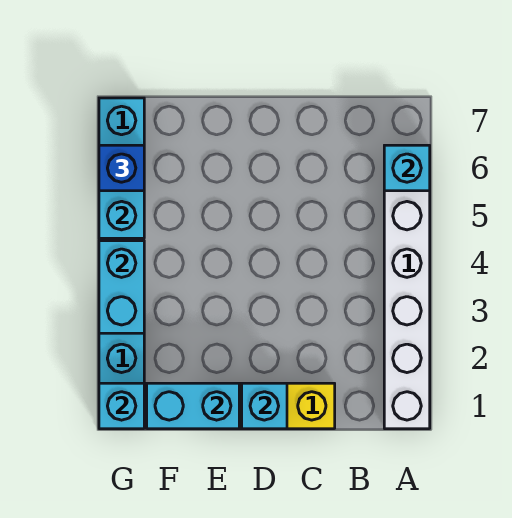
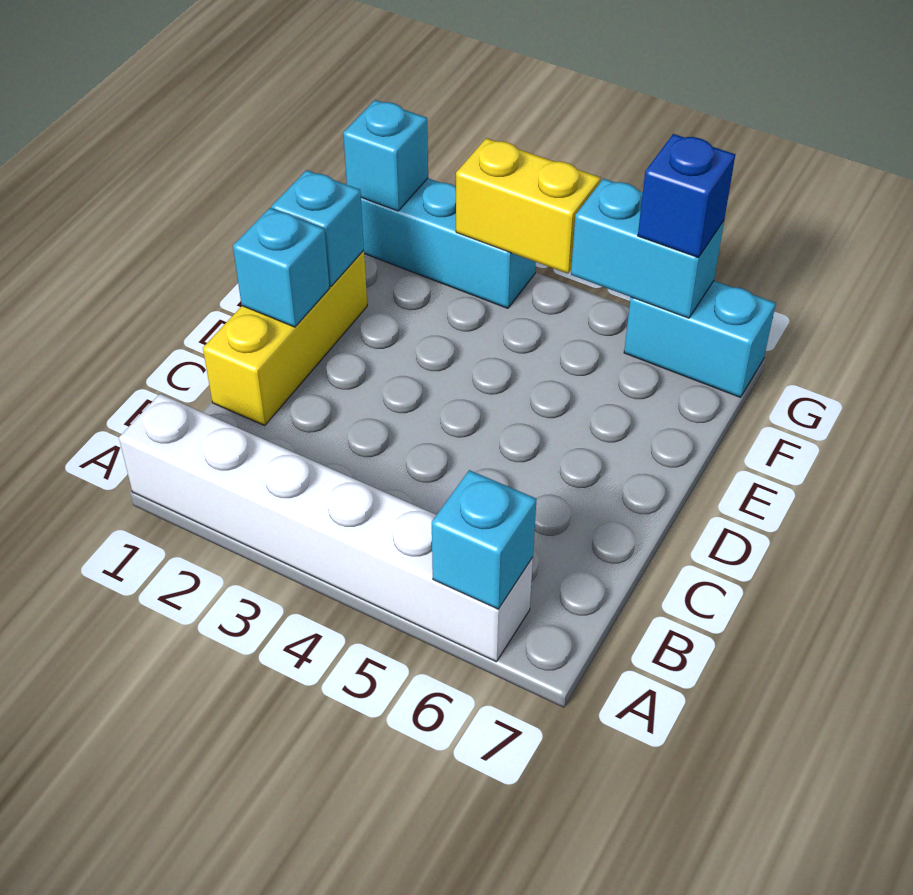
cyan 1x2 brick [147,383,239,429] -> cyan 1x1 brick [272,170,364,286]
cyan 1x2 brick [99,241,144,333] -> yellow 1x2 brick [456,138,600,274]

